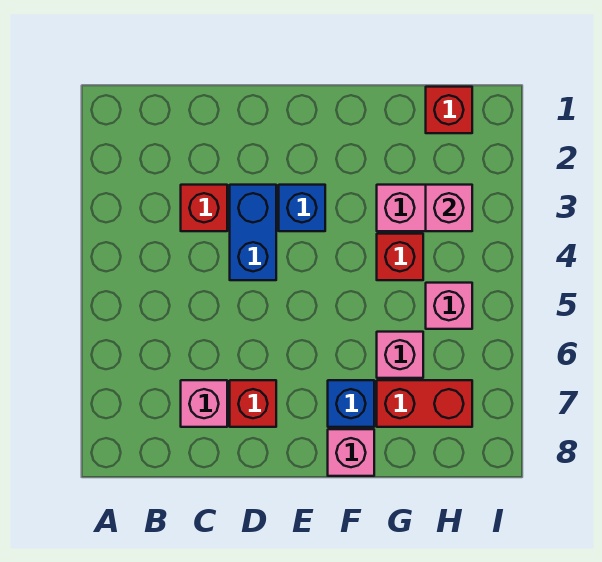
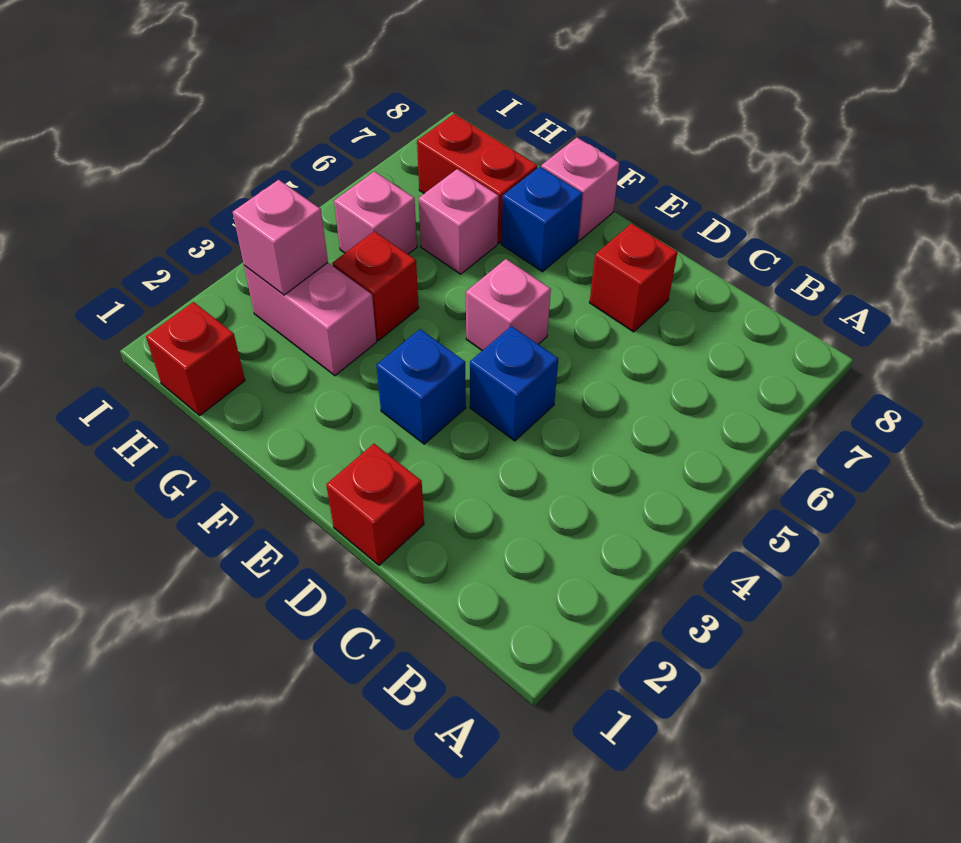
red 1x1 brick [181,185,227,231] -> red 1x1 brick moved to [326,444,424,565]
pink 1x1 brick [181,380,227,427] -> pink 1x1 brick moved to [466,259,551,351]
blue 1x2 brick [230,185,276,280] -> blue 1x1 brick [470,326,558,441]

